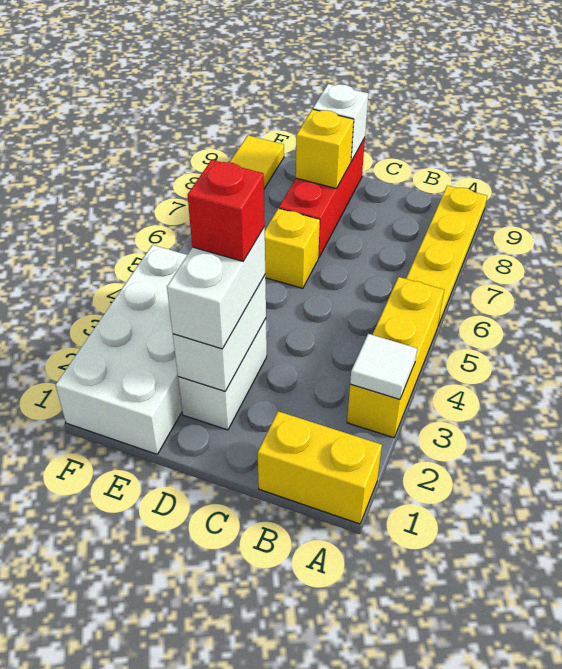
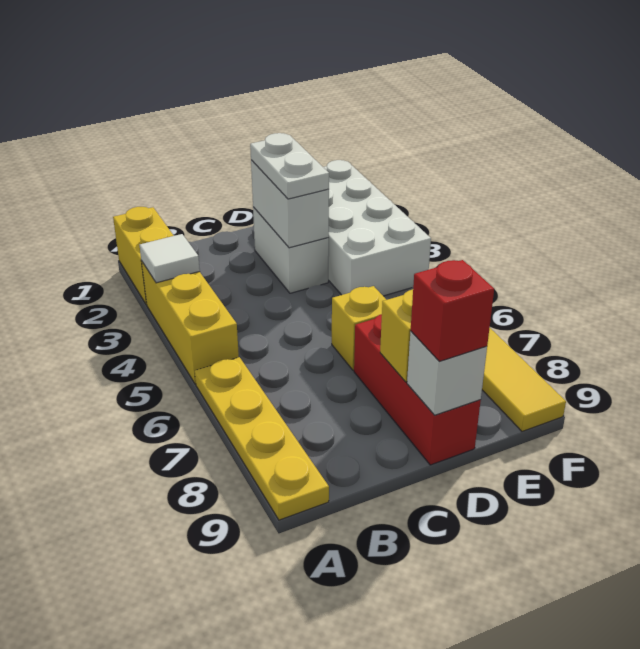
yellow 1x2 brick [258,411,382,524] -> yellow 1x2 brick turned to [113,207,174,305]
white 1x2 brick [167,227,265,349] -> white 1x2 plate [250,133,329,199]
red 1x1 brick [188,160,265,261] -> red 1x1 brick moved to [411,260,494,361]

